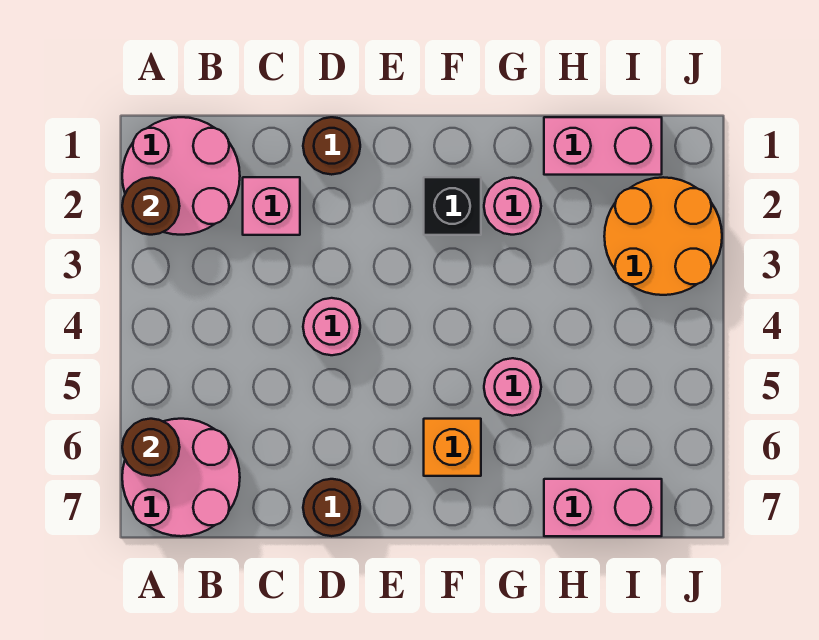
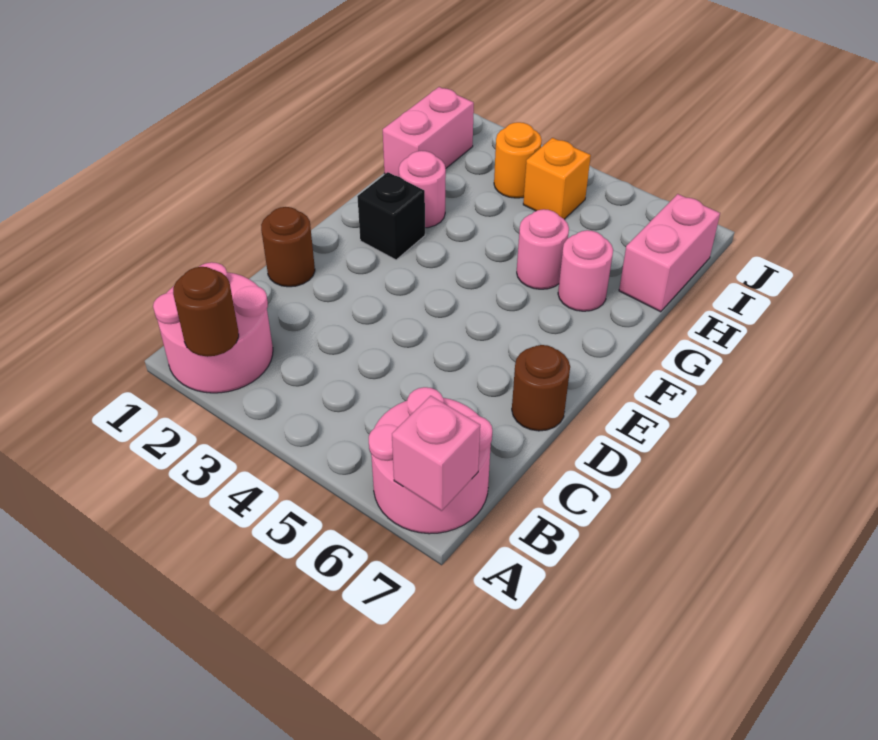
brown 1x1 round brick [122,419,180,476] -> none
pink 1x1 brick [243,177,300,235] -> pink 1x1 brick moved to [392,396,480,511]
pink 1x1 round brick [303,298,360,355] -> pink 1x1 round brick moved to [558,230,613,311]
orange 1x1 brick [424,419,481,476] -> orange 1x1 brick moved to [523,138,591,219]
orange 2x2 round brick [604,177,722,295] -> orange 1x1 round brick [494,122,542,198]

